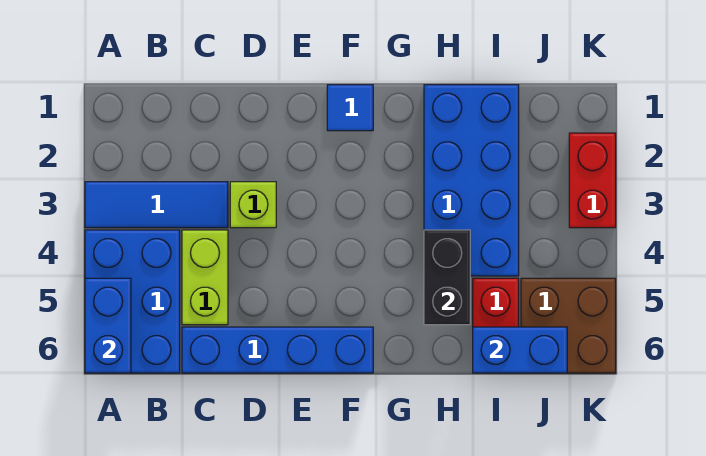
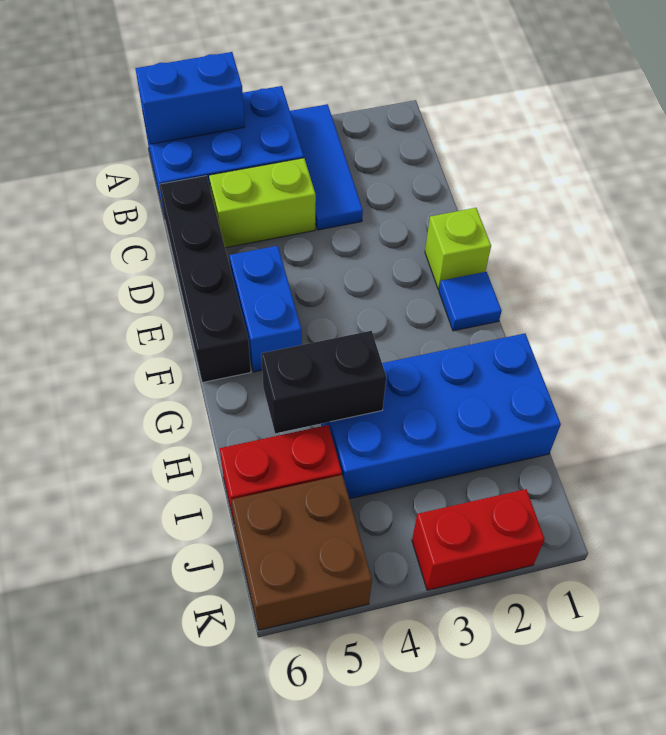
blue 1x4 brick [182,327,373,373] -> black 1x4 brick [159,176,251,383]
lime 1x1 brick [230,182,276,228] -> lime 1x1 brick moved to [425,208,491,290]
blue 1x2 brick [473,327,567,373] -> blue 1x2 brick moved to [229,246,302,372]

